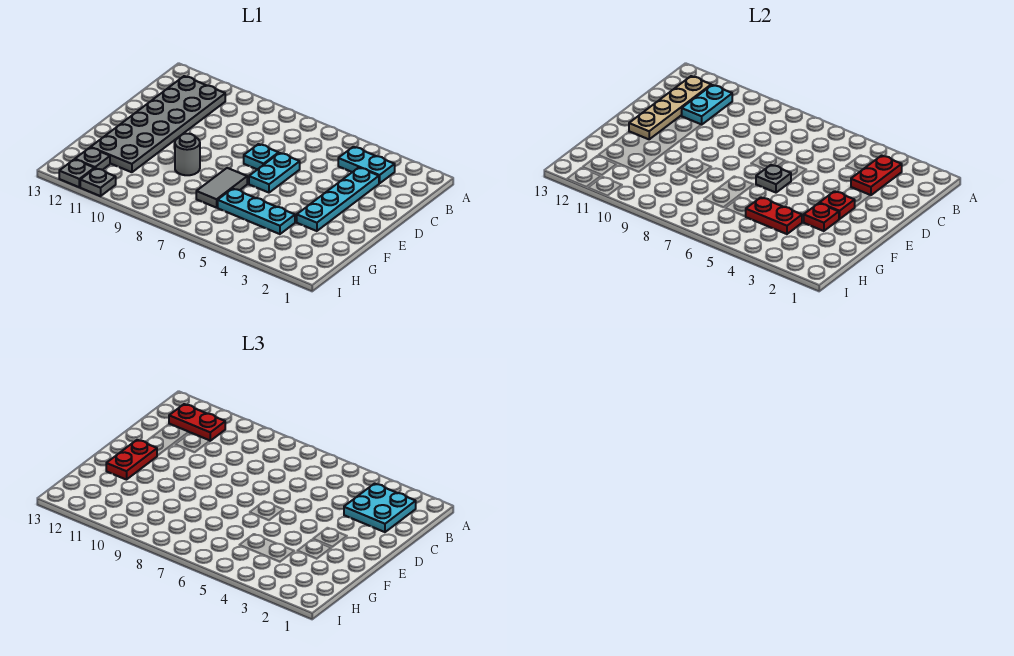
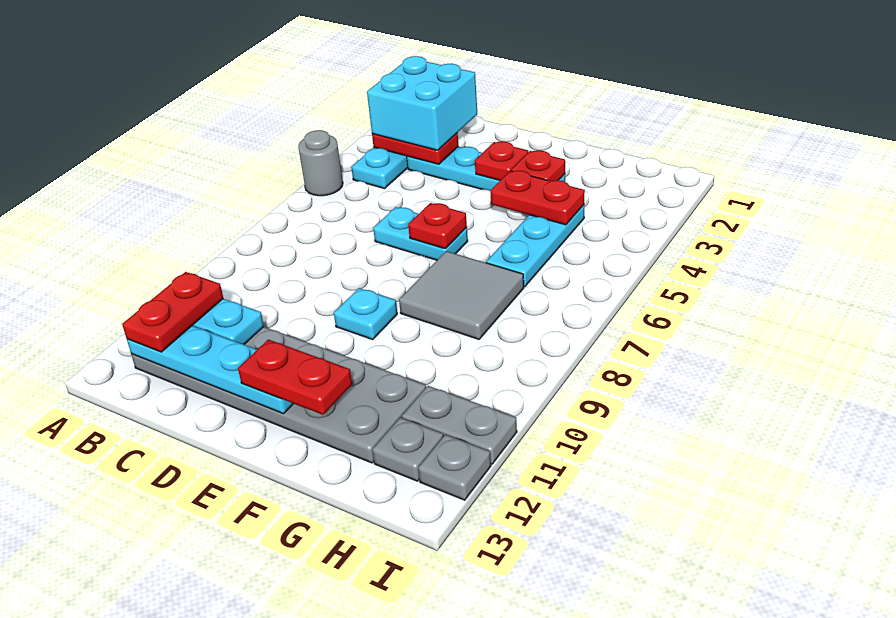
cyan 2x2 plate [344,484,416,532] -> cyan 2x2 brick [367,56,477,150]
tan 1x4 plate [629,76,711,139] -> cyan 1x4 plate [127,326,293,414]
cyan 1x1 plate [244,144,279,170] -> cyan 1x1 plate moved to [334,288,397,339]
grey 1x1 plate [756,165,791,193] -> red 1x1 plate [408,203,467,249]
grey 1x2 tile [196,168,247,208] -> grey 2x2 tile [399,251,524,339]
grey 1x1 round brick [175,134,200,175] -> grey 1x1 round brick moved to [298,130,343,196]
red 1x2 plate [745,197,802,234] -> red 1x2 plate turned to [490,171,585,225]
grey 1x1 plate [80,168,116,196] -> grey 1x2 plate [402,386,517,464]

